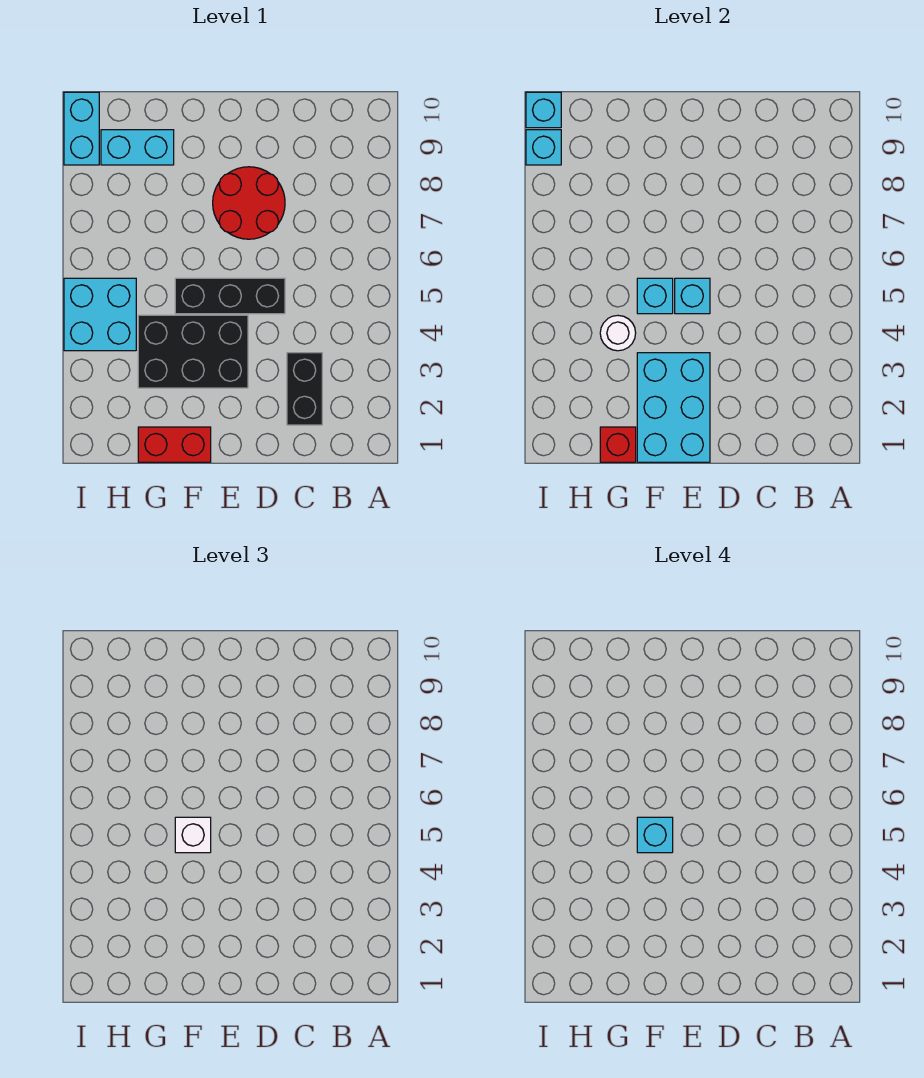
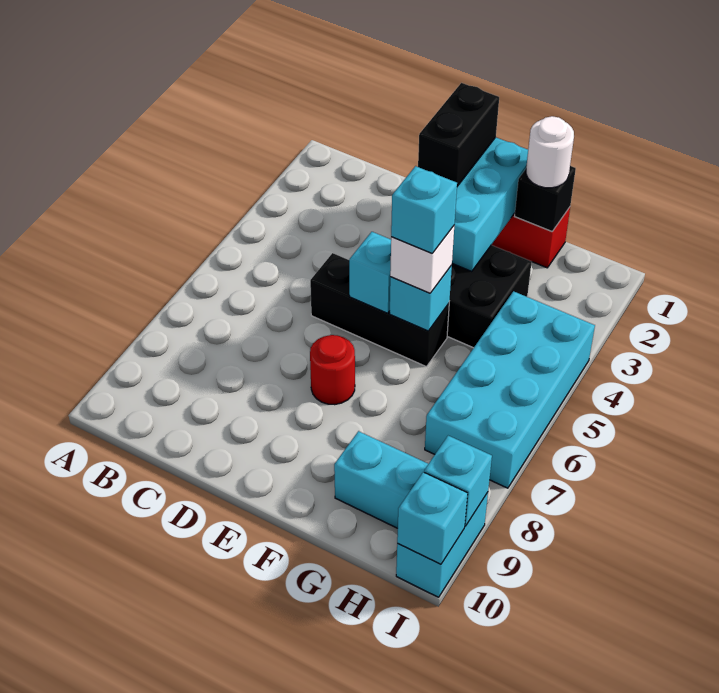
black 1x2 brick [287,353,322,425] -> black 1x2 brick moved to [418,83,499,186]
red 2x2 round brick [213,167,285,239] -> red 1x1 round brick [310,335,355,405]
red 1x1 brick [600,427,636,462] -> black 1x1 brick [515,166,576,232]
white 1x1 round brick [600,315,636,351] -> white 1x1 round brick moved to [526,116,574,188]
cyan 2x2 brick [64,278,136,351] -> cyan 2x4 brick [425,291,595,488]

